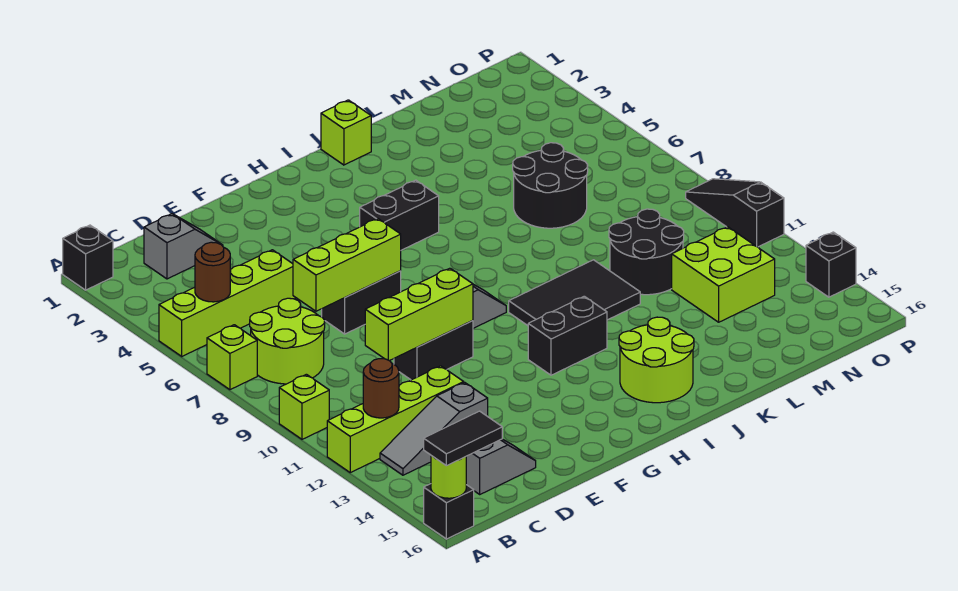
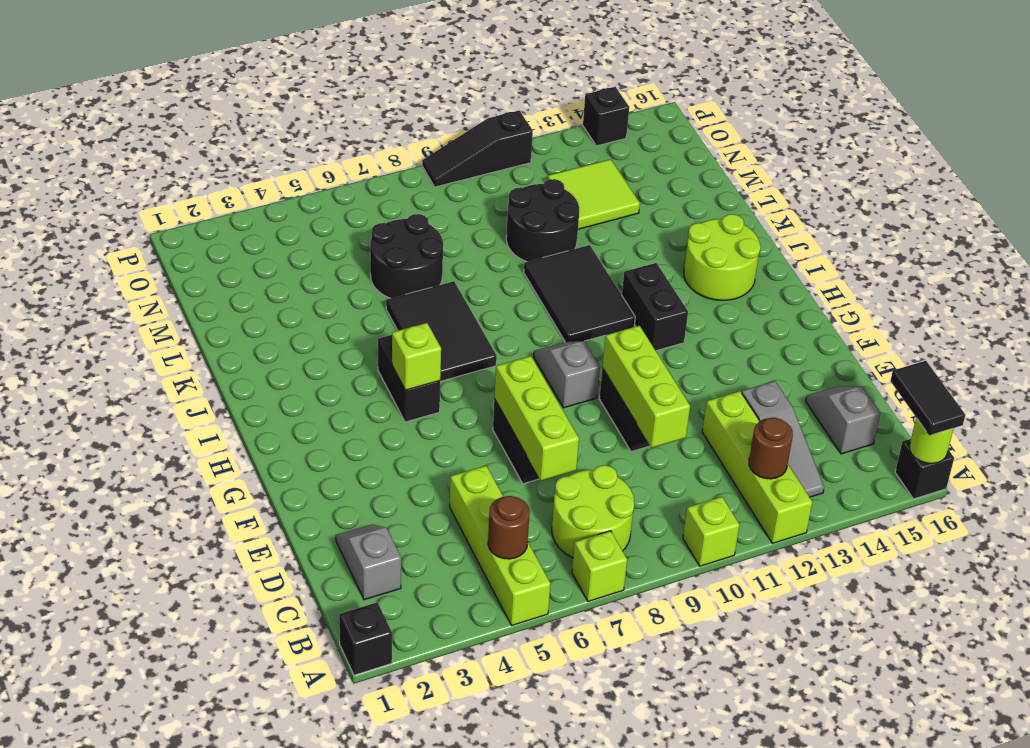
none -> black 2x3 tile [386,282,497,381]
lime 1x1 brick [321,100,371,165] -> lime 1x1 brick moved to [392,323,441,390]
lime 2x2 brick [672,227,775,322] -> lime 2x2 tile [547,159,640,229]

